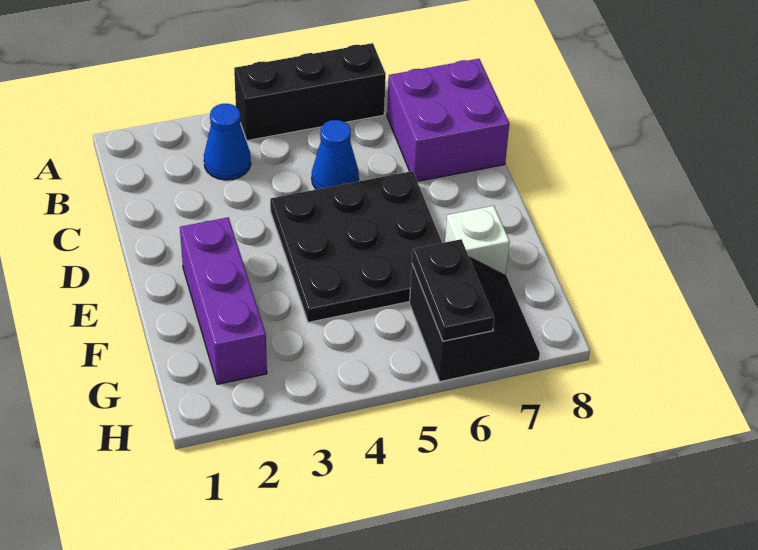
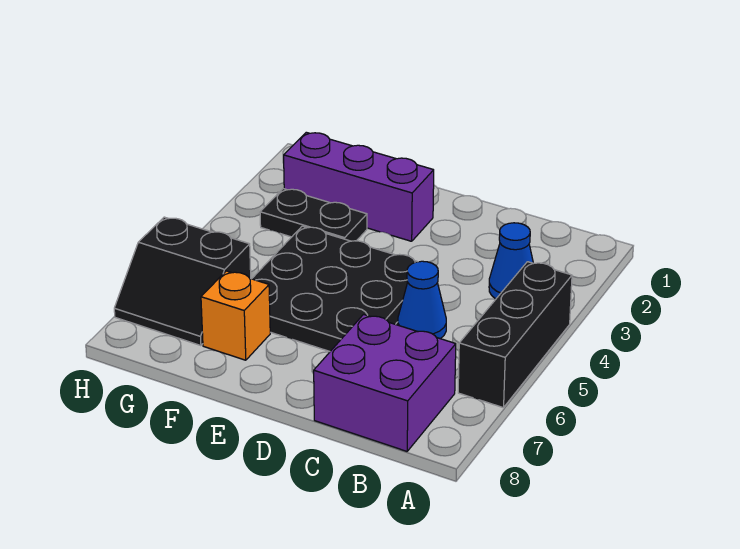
white 1x1 brick [445,206,510,276] -> orange 1x1 brick [201,271,270,360]
black 1x2 plate [412,239,494,341] -> black 1x2 plate moved to [260,189,367,241]

